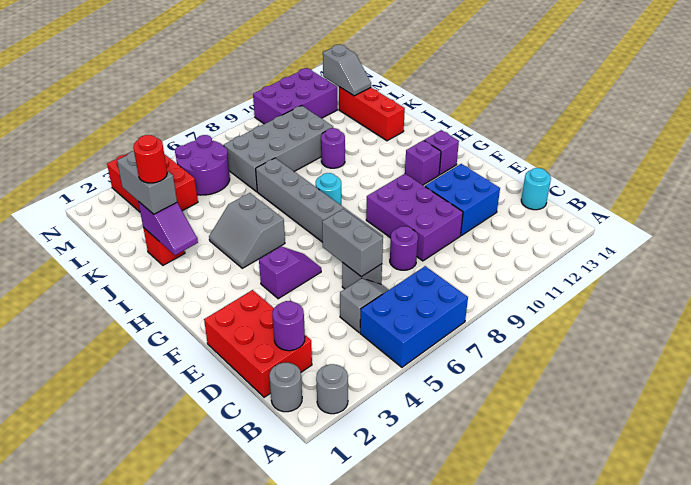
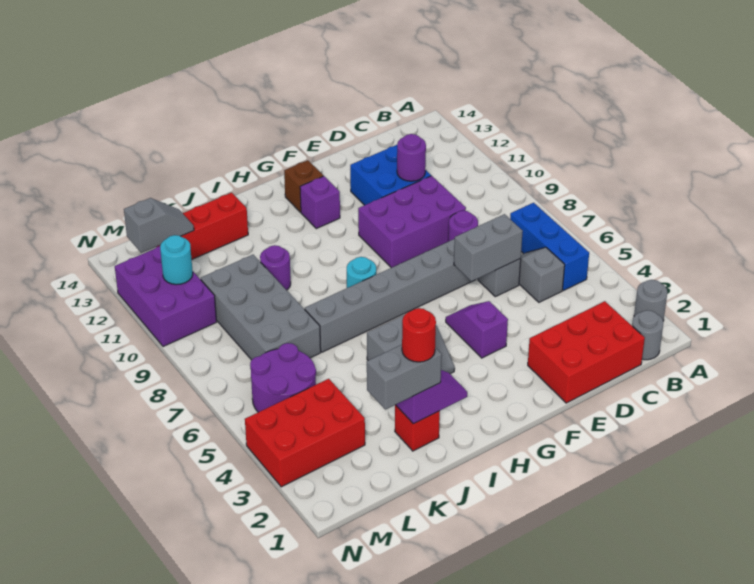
blue 2x3 brick [360,266,468,367] -> blue 1x3 brick [510,203,589,290]
purple 1x1 round brick [272,301,305,351] -> purple 1x1 round brick moved to [397,134,426,181]
cyan 1x1 round brick [521,168,551,210] -> cyan 1x1 round brick moved to [160,235,193,285]
purple 1x1 brick [424,130,459,175] -> brown 1x1 brick [284,160,323,212]

